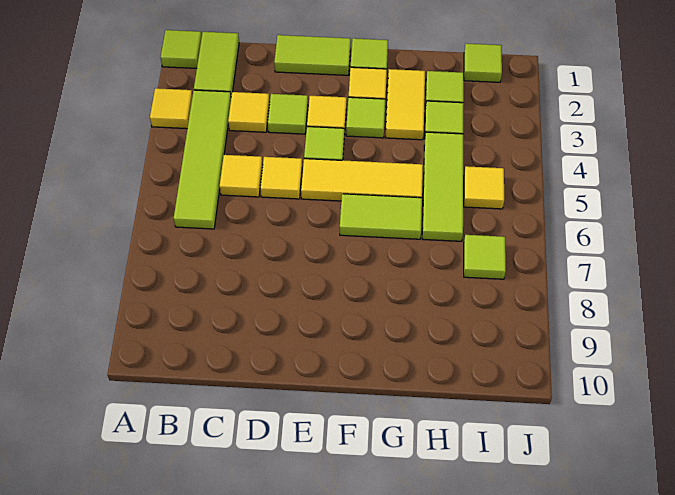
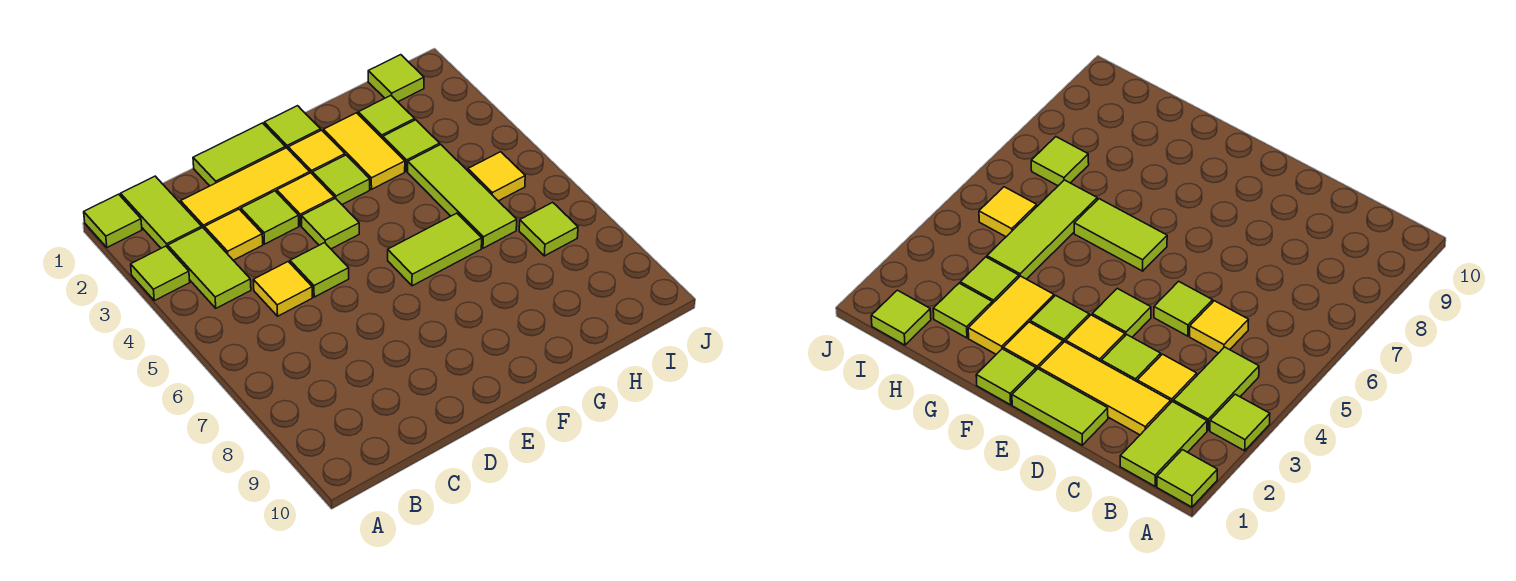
yellow 1x1 tile [150,88,193,129] -> lime 1x1 tile [131,246,190,301]
lime 1x4 tile [174,90,231,229] -> lime 1x2 tile [168,228,251,308]
yellow 1x1 tile [260,157,302,199] -> lime 1x1 tile [290,243,349,297]
yellow 1x3 tile [301,159,423,201] -> yellow 1x3 tile moved to [181,148,310,229]

